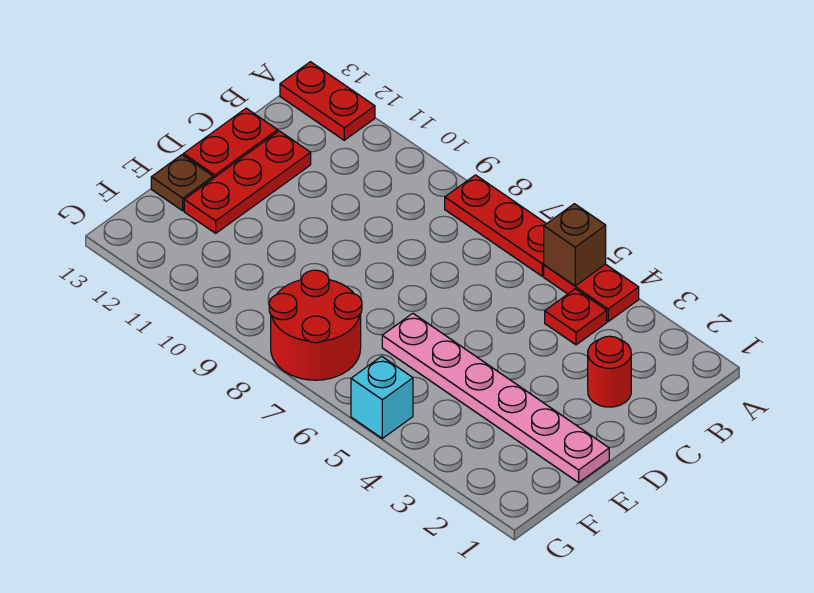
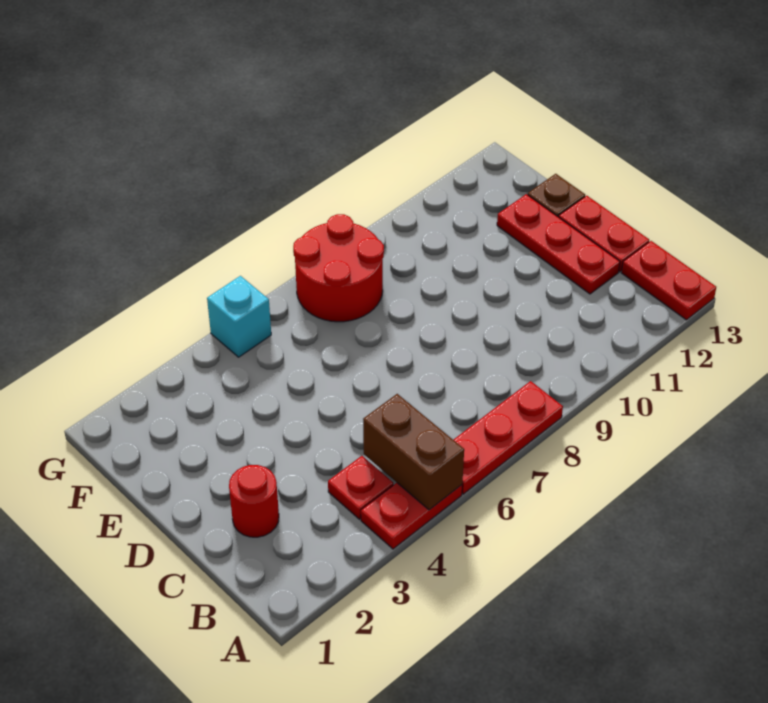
brown 1x1 brick [544,204,606,286] -> brown 1x2 brick [363,394,464,510]
red 1x2 plate [280,62,375,140] -> red 1x2 plate turned to [621,241,716,320]
pink 1x6 plate [382,313,609,482] -> none

